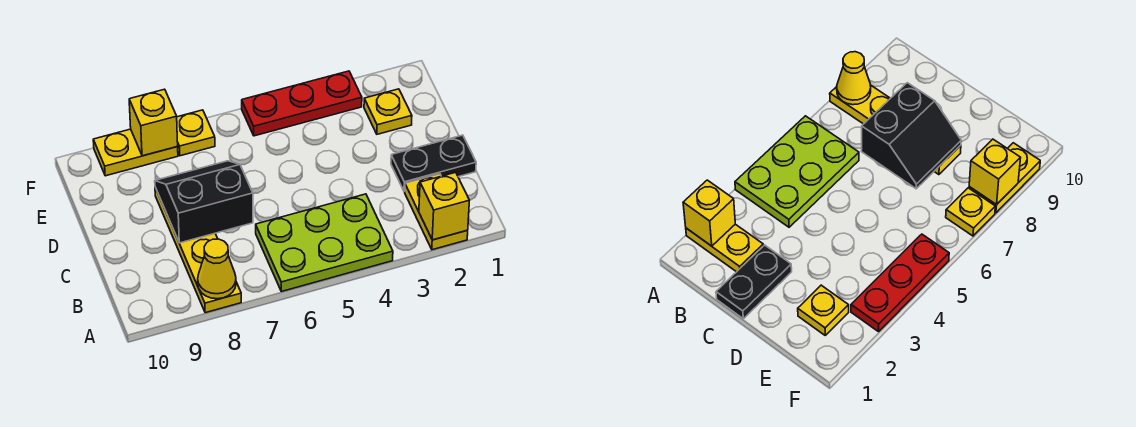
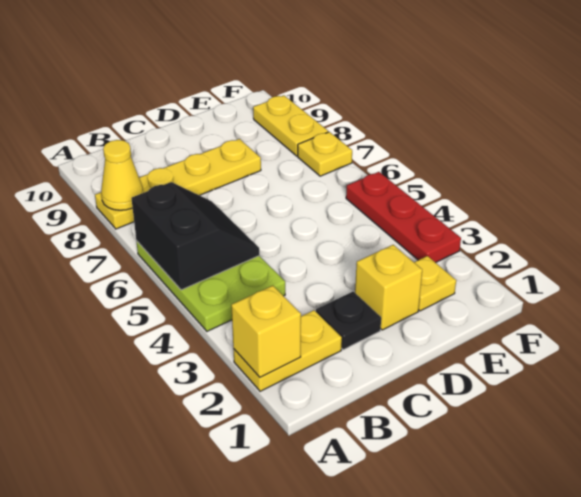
black 1x2 plate [391,135,476,191] -> black 1x1 plate [316,291,381,350]
black 2x2 slope [155,161,253,243] -> black 2x2 slope moved to [131,182,259,290]
yellow 1x1 brick [129,89,178,156] -> yellow 1x1 brick moved to [355,245,422,330]

